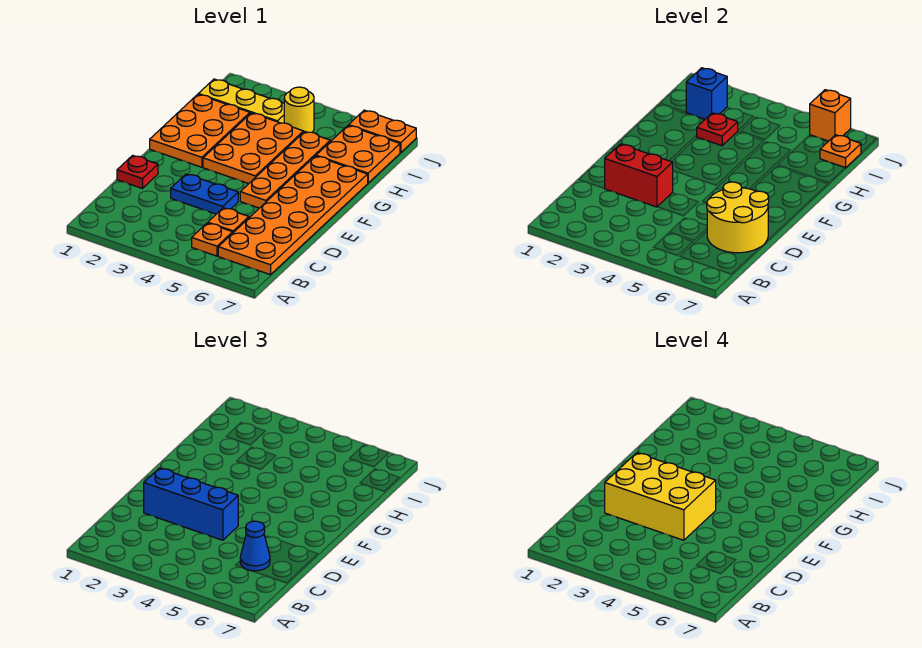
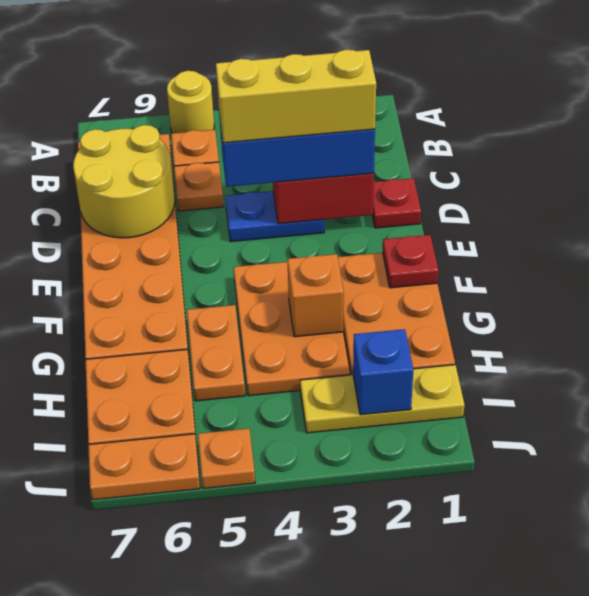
blue 1x1 cone [240,521,270,571] -> none
yellow 2x3 brick [605,453,716,540] -> yellow 1x3 brick [216,50,376,143]
orange 1x4 plate [240,132,330,208] -> orange 1x2 plate [187,305,245,401]
red 1x1 plate [697,113,738,146] -> red 1x1 plate moved to [383,235,438,288]
yellow 1x1 round brick [284,87,314,133] -> yellow 1x1 round brick moved to [167,71,214,133]
orange 1x1 plate [820,135,861,168] -> orange 1x1 plate moved to [198,428,255,488]
orange 1x1 brick [810,90,851,141] -> orange 1x1 brick moved to [287,254,344,337]

